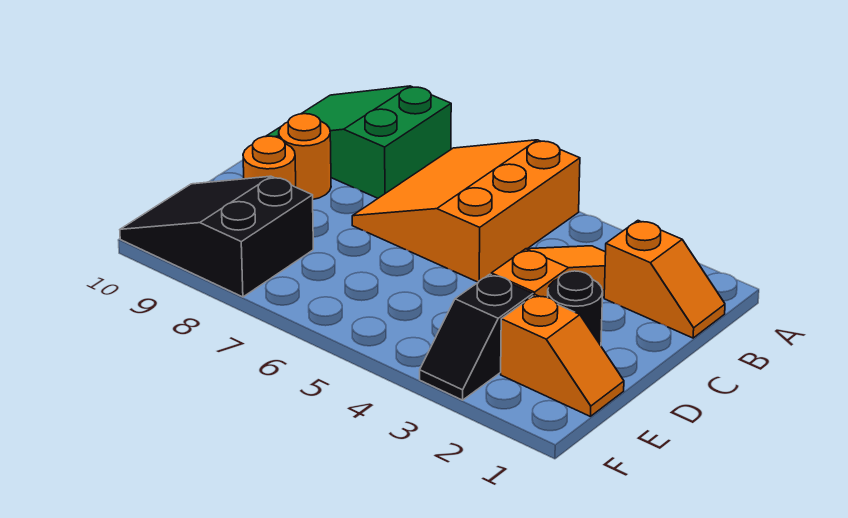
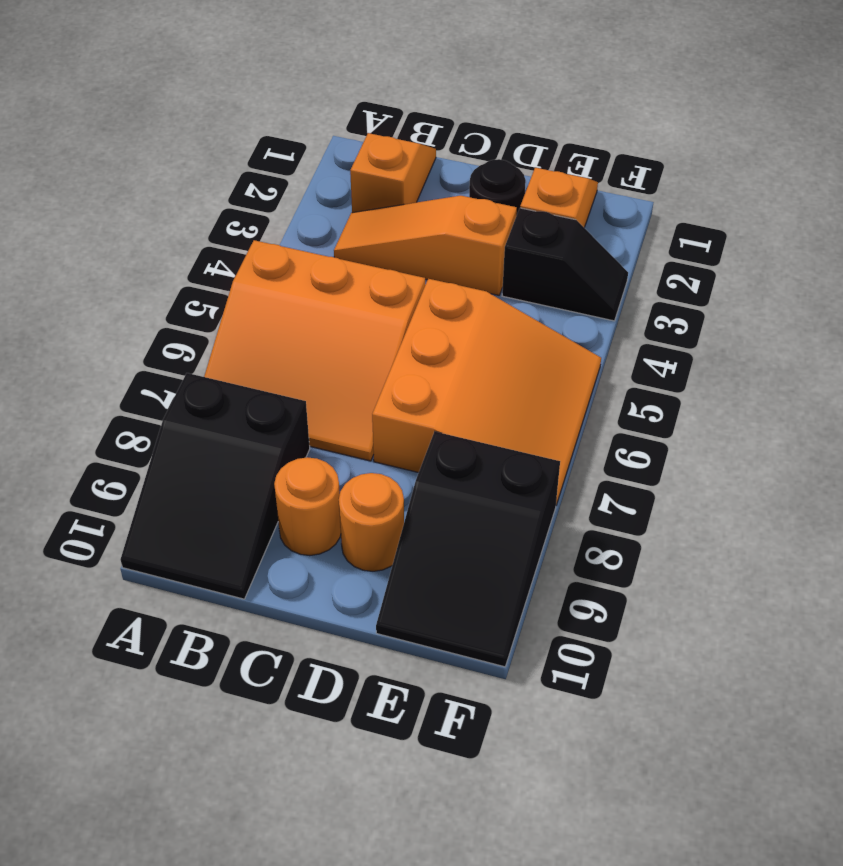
green 2x3 slope [266,86,451,198] -> black 2x3 slope [121,373,310,599]
none -> orange 3x3 slope [372,279,601,505]

